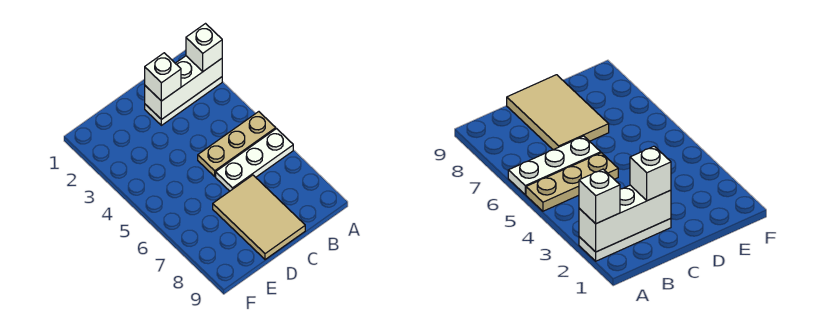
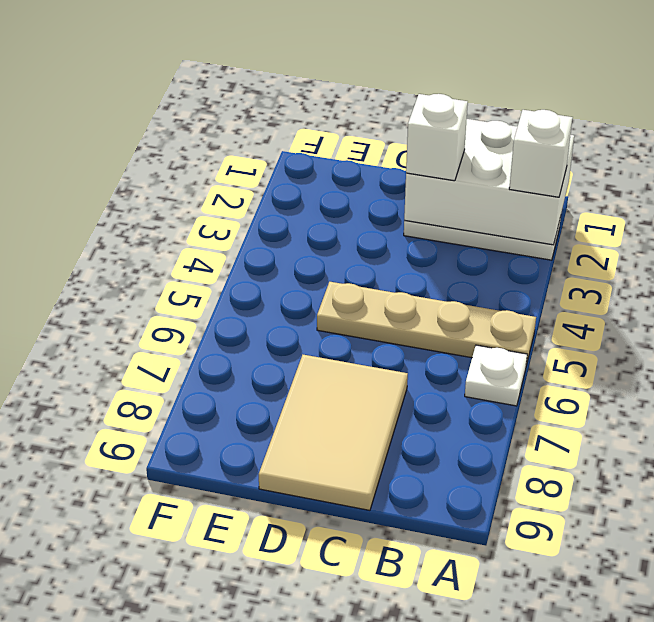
white 1x3 brick [145,56,222,120] -> white 2x3 brick [404,119,574,245]
tan 1x3 plate [198,112,276,176] -> tan 1x4 plate [317,282,536,365]
white 1x3 plate [216,129,293,191] -> white 1x1 plate [465,345,527,406]

